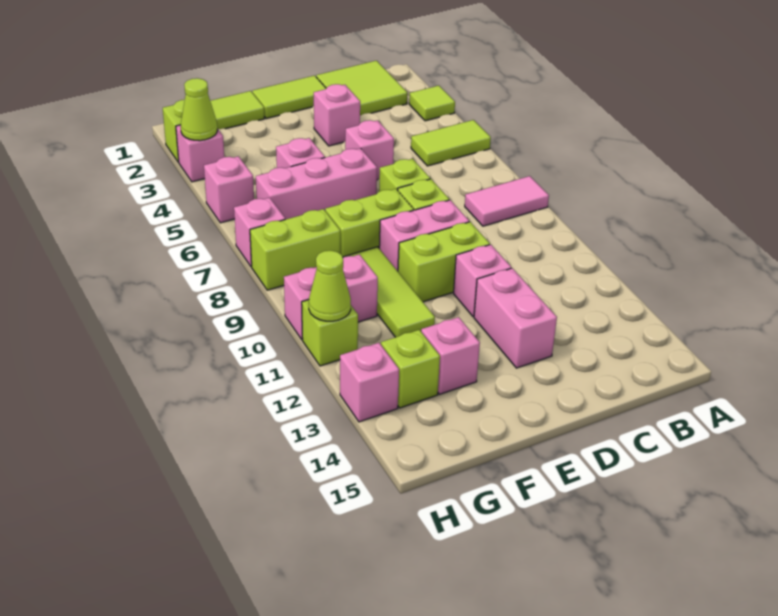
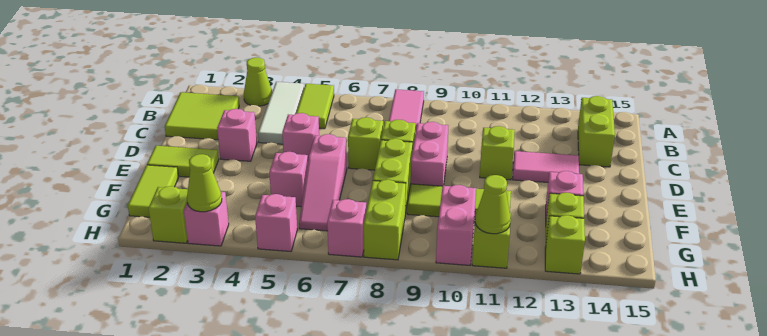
lime 1x1 tile [409,86,455,121] -> lime 1x1 cone [244,58,272,106]
none -> white 1x3 tile [258,82,304,144]
lime 1x2 tile [252,75,326,119] -> lime 1x2 tile turned to [147,146,219,177]
lime 1x2 brick [398,222,490,302] -> lime 1x2 brick moved to [578,96,615,167]
pink 1x1 brick [454,245,511,317] -> lime 1x1 brick [480,126,515,180]
pink 1x2 brick [474,268,557,368] -> pink 1x2 tile [513,151,579,182]
pink 1x3 brick [256,148,377,219] -> pink 1x3 slope [299,134,347,231]
pink 1x1 brick [340,343,399,422] -> lime 1x1 brick [545,215,585,274]

